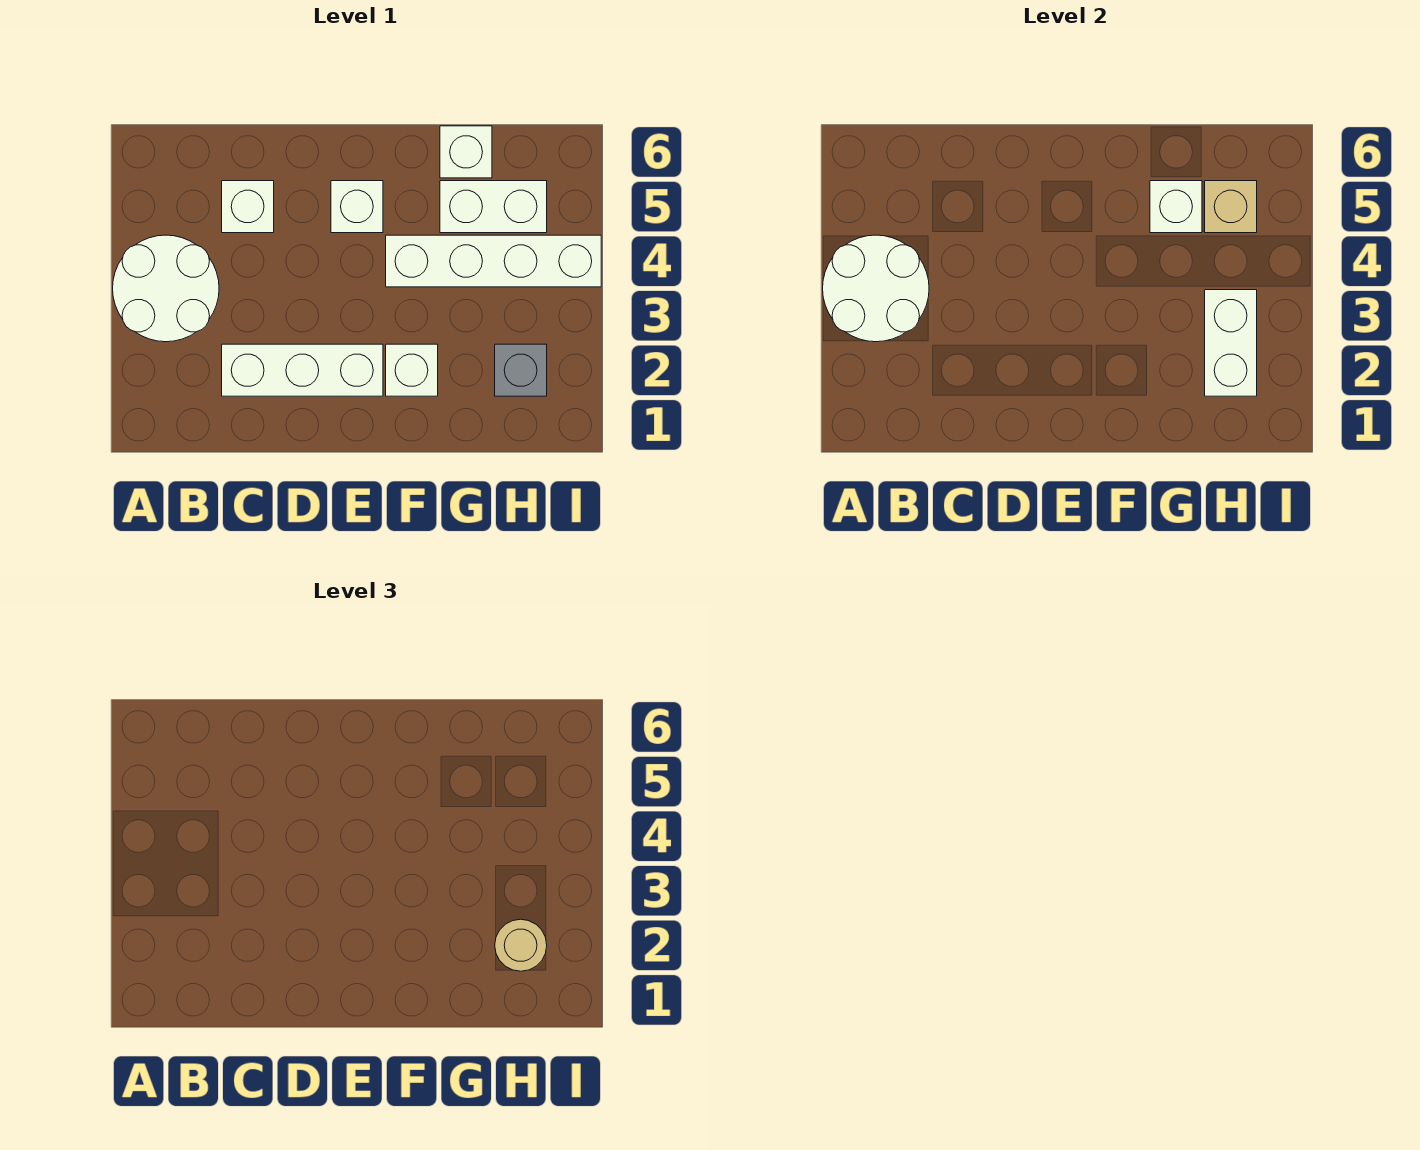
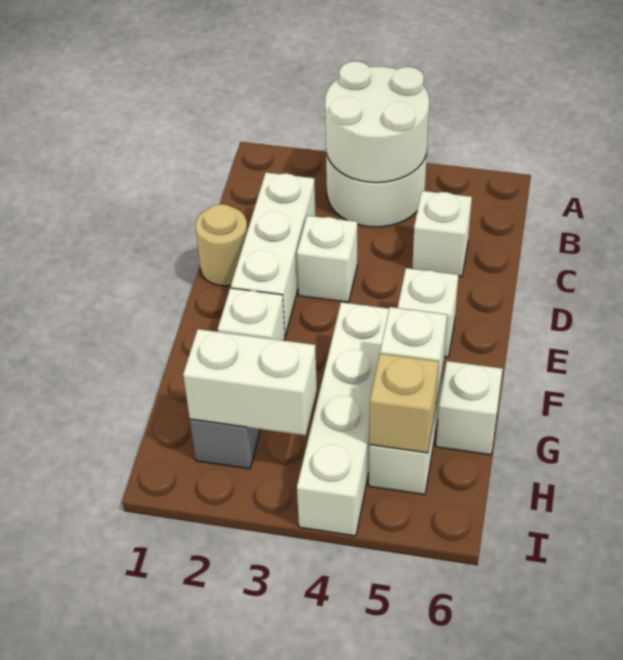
none -> white 1x1 brick [297,216,357,302]
tan 1x1 round brick [495,919,547,971] -> tan 1x1 round brick moved to [195,204,247,286]

